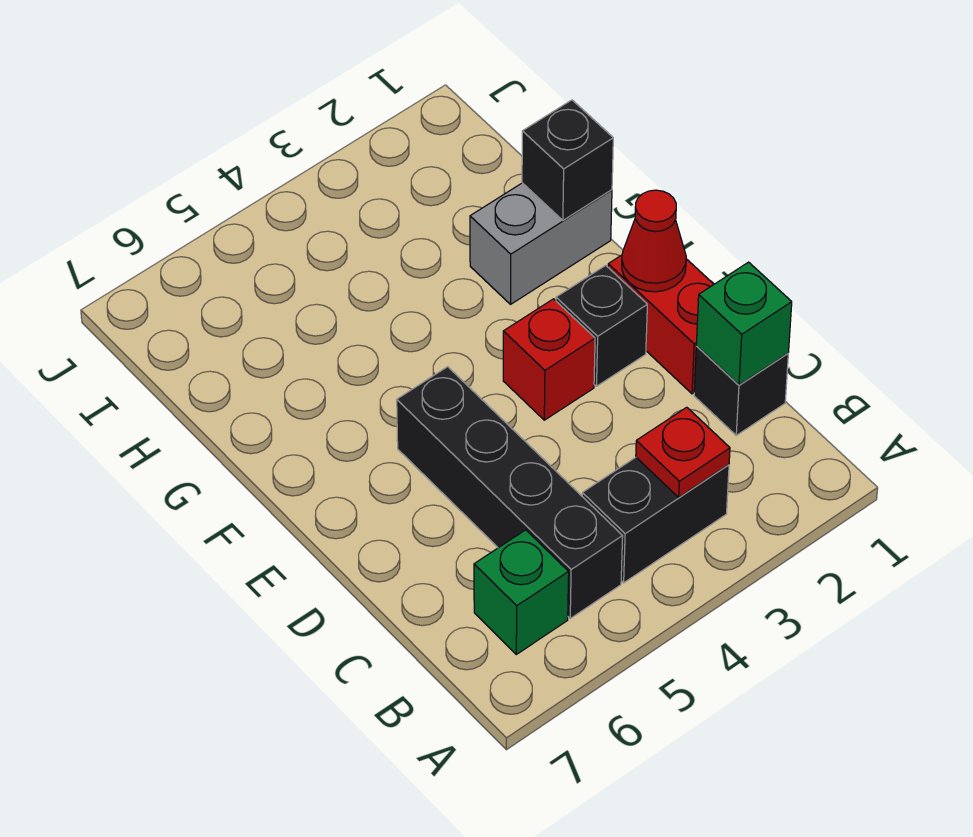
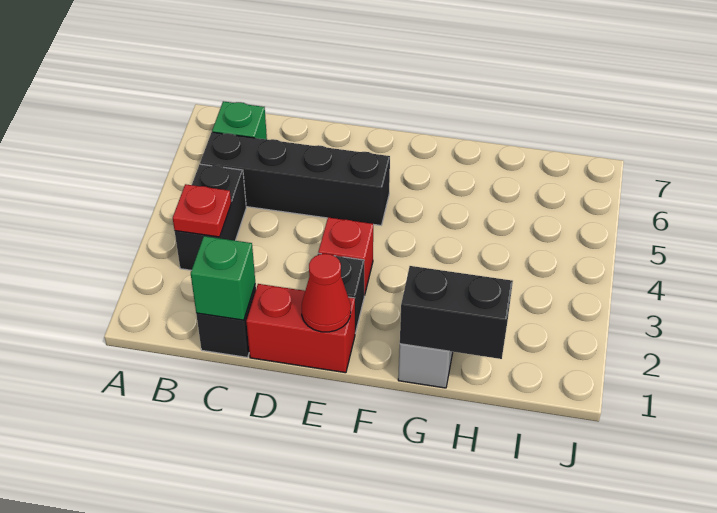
black 1x1 brick [522,100,613,220] -> black 1x2 brick [400,266,513,359]

